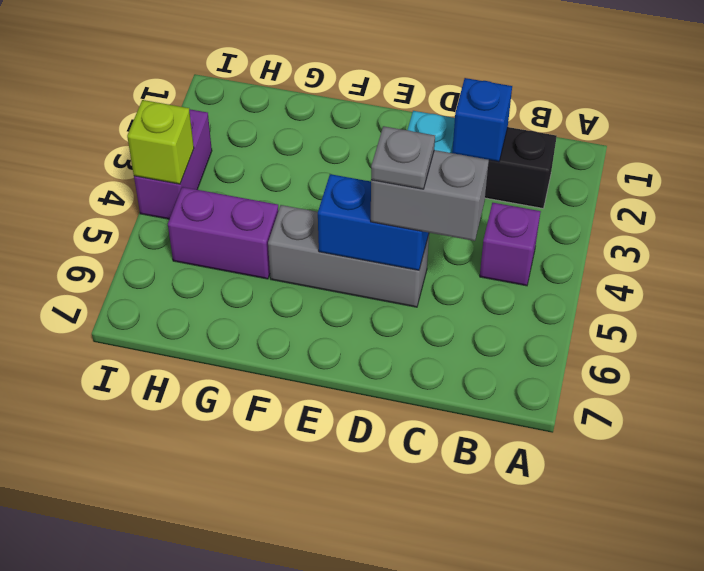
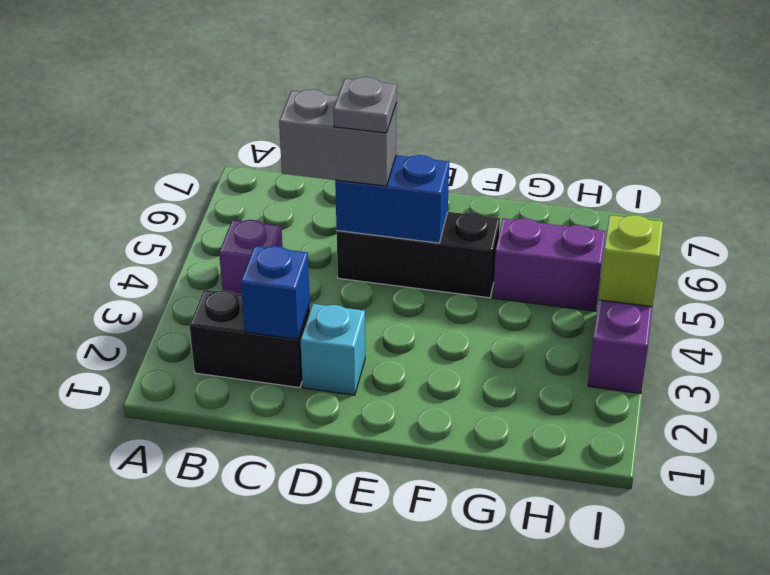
grey 1x3 brick [268,205,429,307] -> black 1x3 brick [337,212,500,298]

